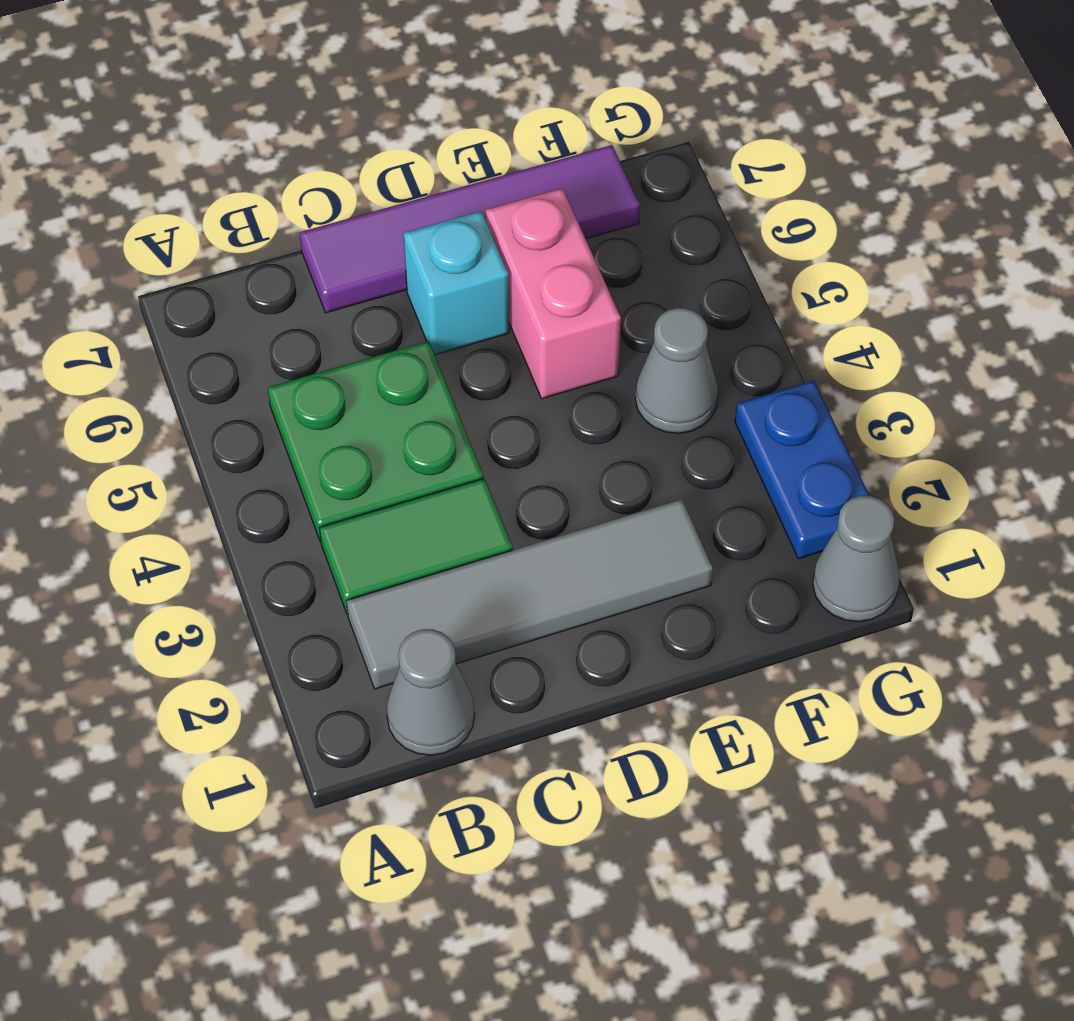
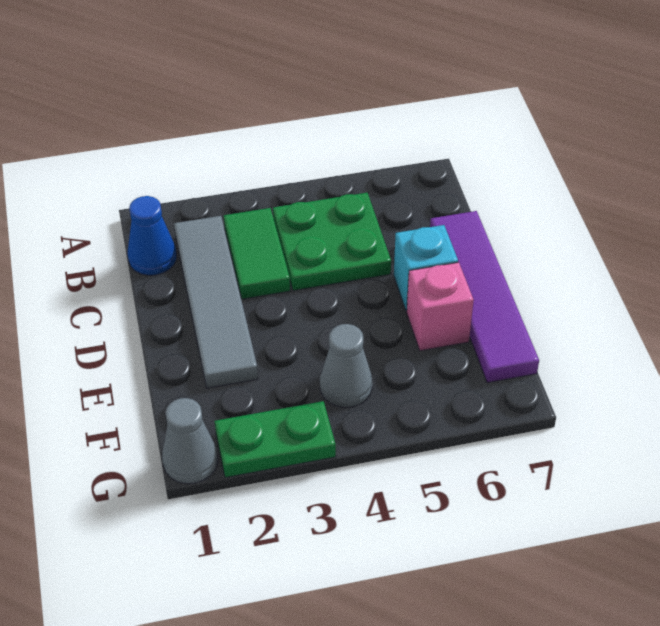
grey 1x1 cone [386,629,475,755] -> blue 1x1 cone [128,196,177,275]
pink 1x2 brick [485,188,621,399] -> pink 1x1 brick [407,262,474,351]
blue 1x2 plate [735,381,869,559] -> green 1x2 plate [214,401,336,478]

